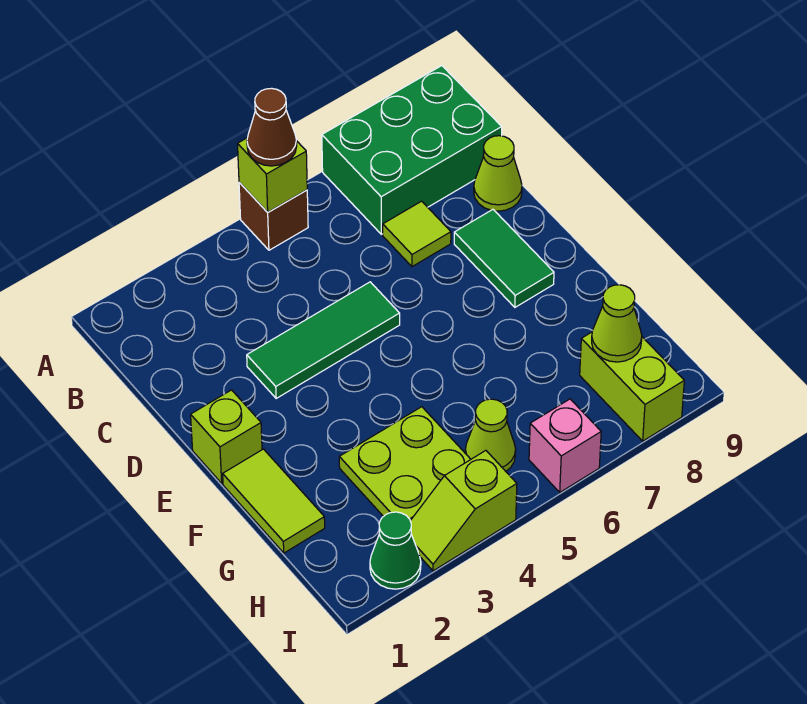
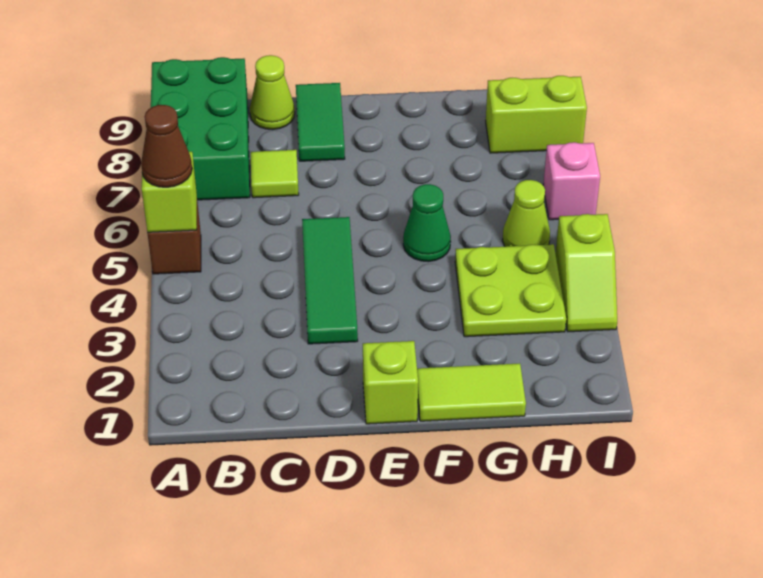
green 1x2 tile [454,210,554,307] -> green 1x2 tile turned to [296,83,345,161]
lime 1x1 cone [592,285,642,362] -> none
green 1x1 cone [370,512,421,589] -> green 1x1 cone moved to [403,184,451,262]

